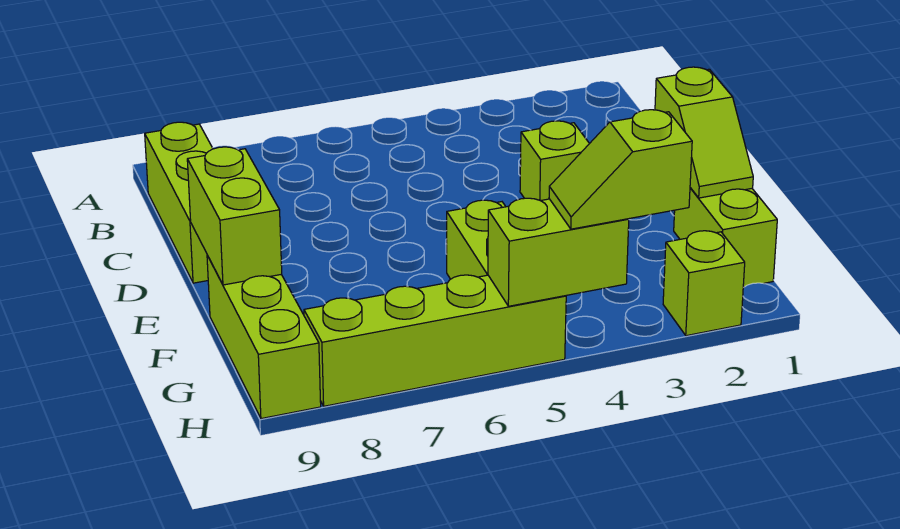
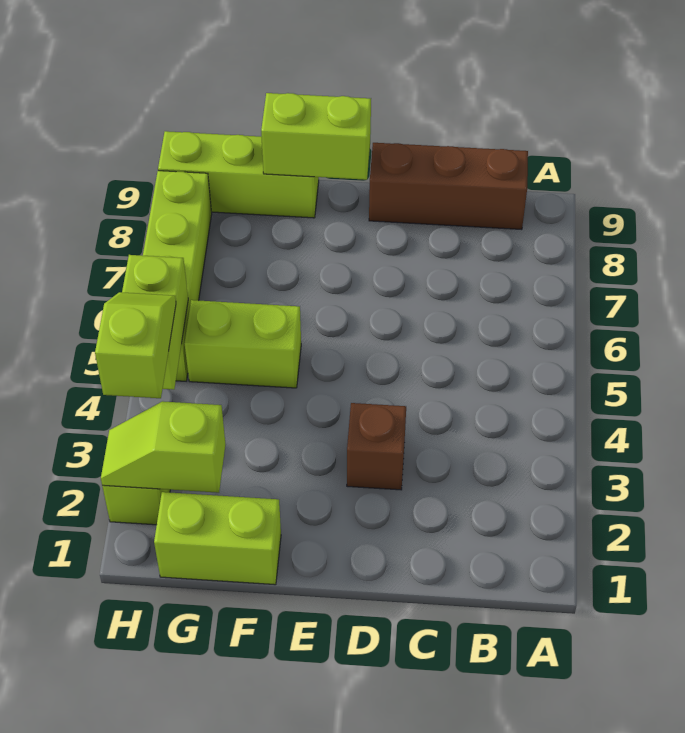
lime 1x3 brick [145,122,213,283] -> brown 1x3 brick [369,143,528,229]
lime 1x1 brick [520,121,589,201] -> brown 1x1 brick [347,403,406,490]
lime 1x2 slope [655,67,753,198] -> lime 1x2 slope moved to [101,401,226,493]

